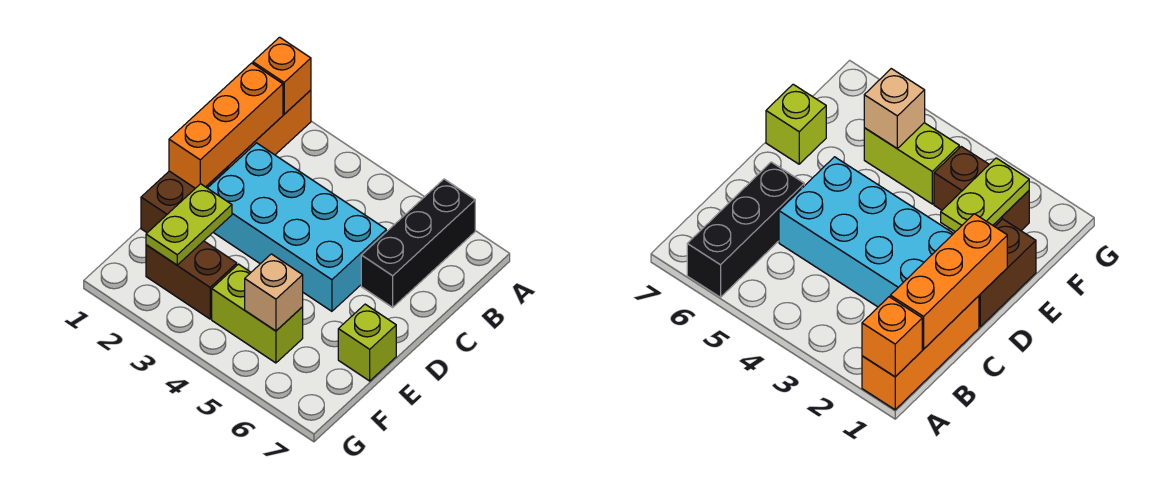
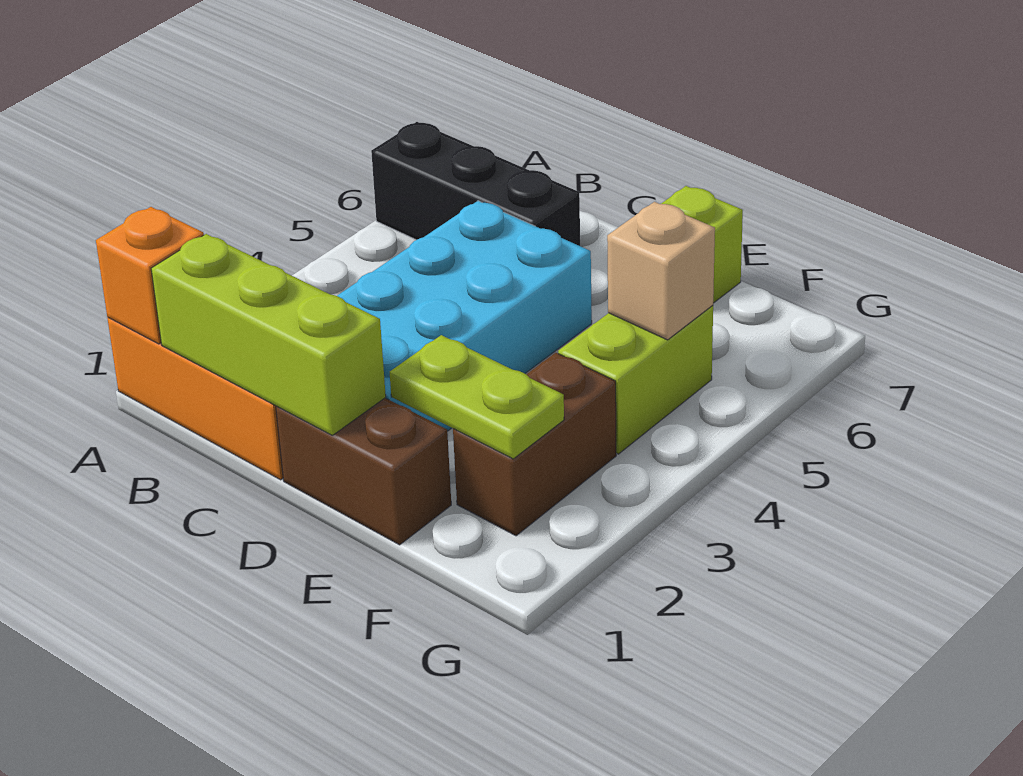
orange 1x3 brick [169,63,283,188] -> lime 1x3 brick [151,234,386,435]

